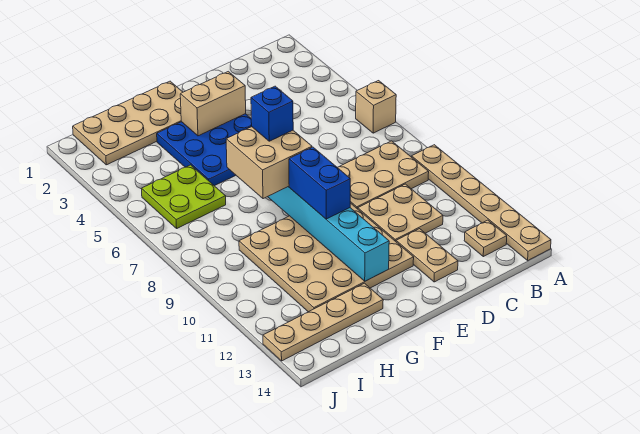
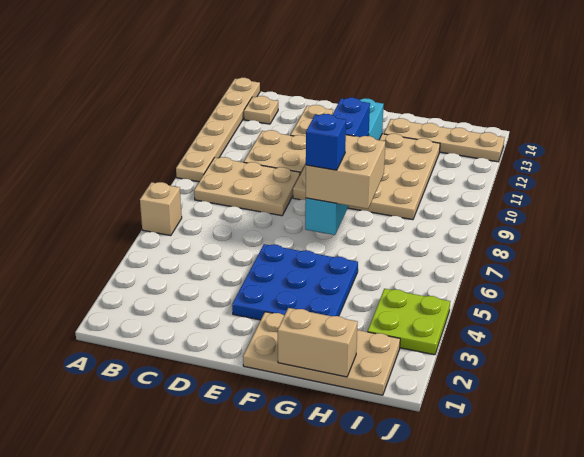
tan 1x2 brick [180,72,246,136] -> tan 1x2 brick moved to [278,308,358,377]
lime 2x2 plate [141,165,226,228] -> lime 2x2 plate moved to [368,289,450,355]

